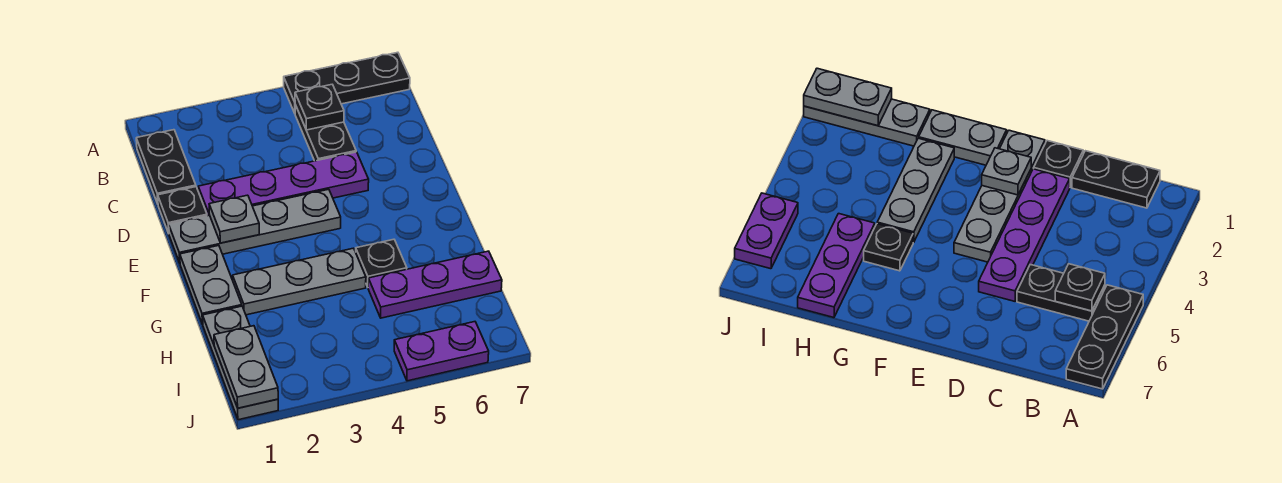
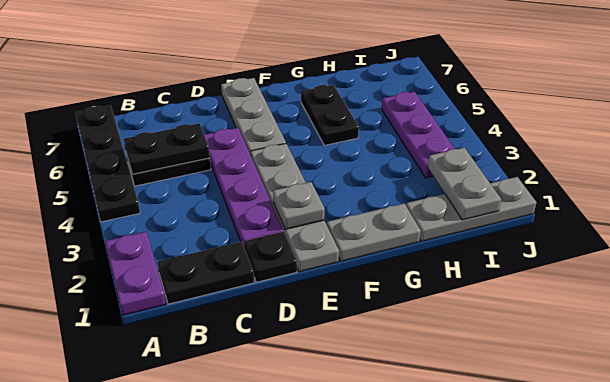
black 1x3 plate [284,52,410,113] -> black 1x4 plate [75,105,140,222]
black 1x1 plate [295,84,344,130] -> black 1x2 plate [124,123,210,174]
grey 1x3 plate [233,248,366,315] -> grey 1x3 plate moved to [221,78,286,155]
black 1x1 plate [356,239,407,287] -> black 1x2 plate [301,85,359,145]
purple 1x3 plate [368,251,502,318] -> purple 1x3 plate moved to [382,92,455,178]
grey 1x2 plate [214,326,278,408] -> grey 1x2 plate turned to [428,148,501,220]
purple 1x2 plate [394,322,489,381] -> purple 1x2 plate moved to [105,232,166,315]

